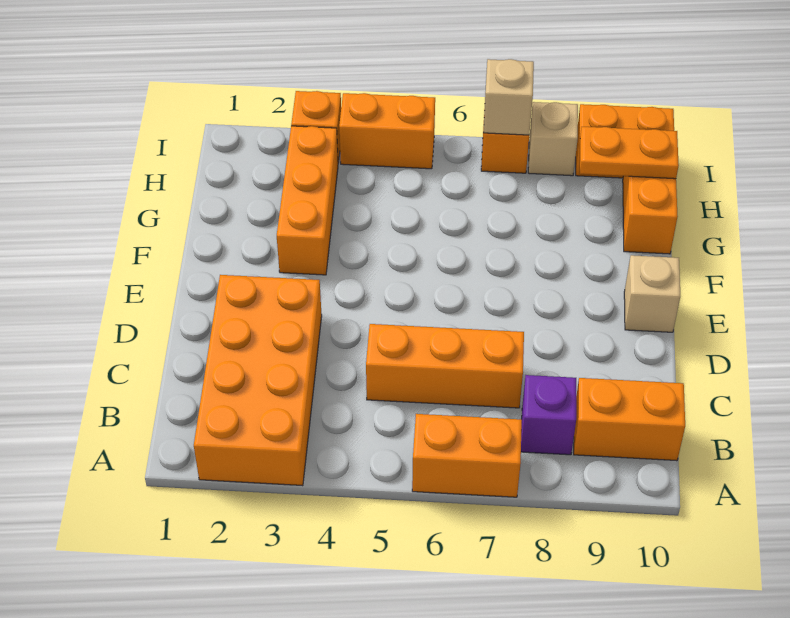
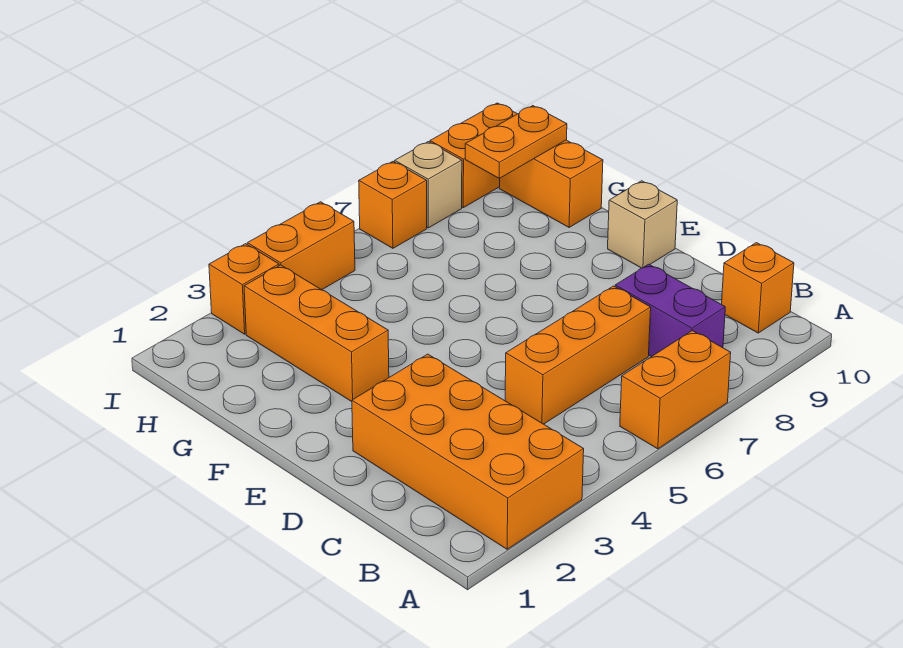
purple 1x1 brick [521,375,576,455] -> purple 1x2 brick [615,264,725,357]
orange 1x2 brick [574,378,685,461] -> orange 1x1 brick [722,243,794,333]
tan 1x1 brick [483,59,534,135] -> none

